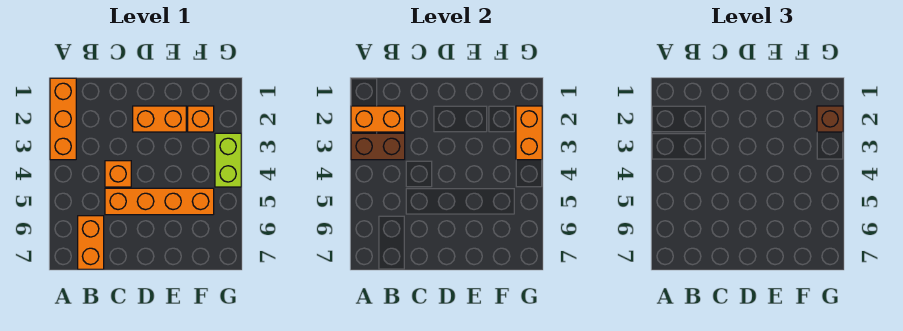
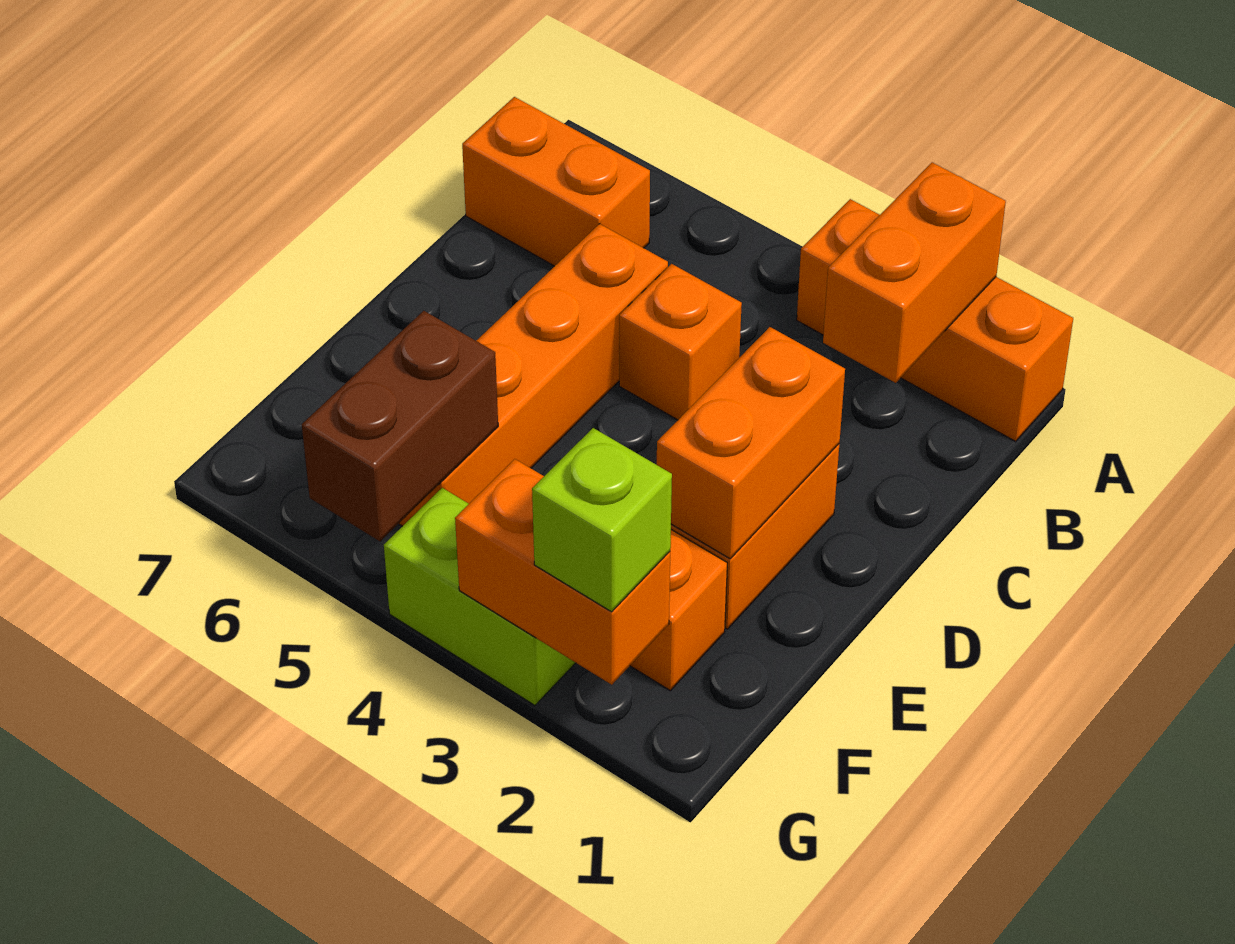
brown 1x2 brick [351,133,405,160] -> brown 1x2 brick moved to [302,311,498,541]
none -> orange 1x2 brick [657,327,845,559]
brown 1x1 brick [817,106,843,132] -> lime 1x1 brick [532,428,672,612]

